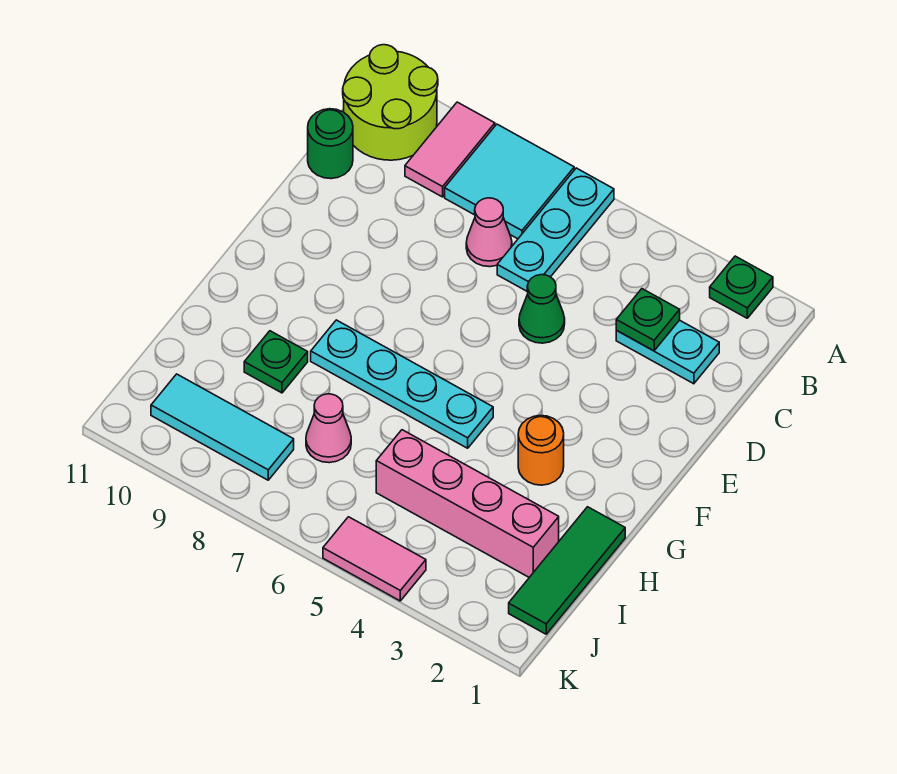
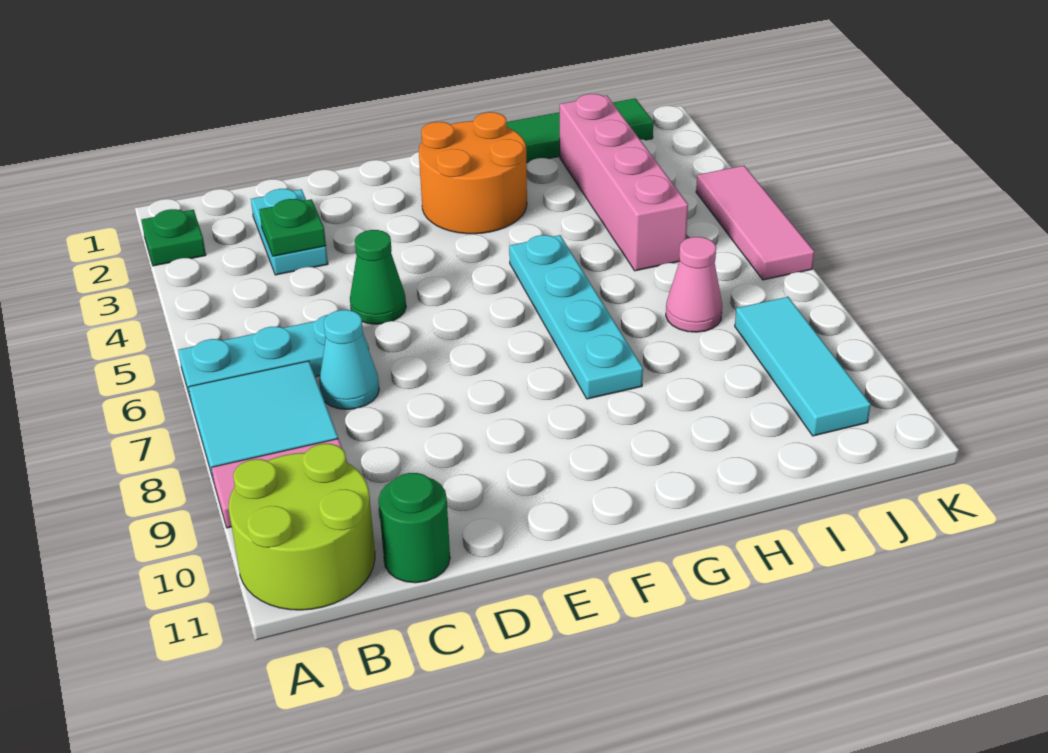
pink 1x1 cone [466,198,512,267] -> cyan 1x1 cone [319,310,379,409]
orange 1x1 round brick [518,415,564,485] -> orange 2x2 round brick [419,112,527,234]
green 1x1 plate [244,331,308,393] -> none
pink 1x2 tile [323,517,426,601] -> pink 1x3 tile [696,166,814,280]

